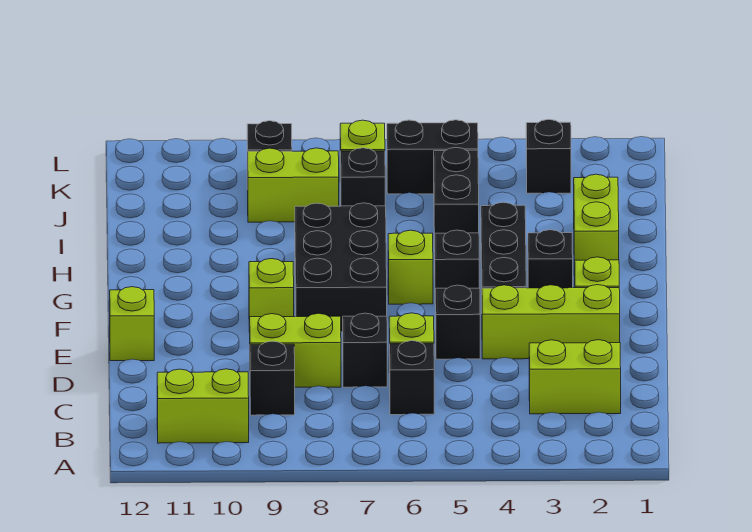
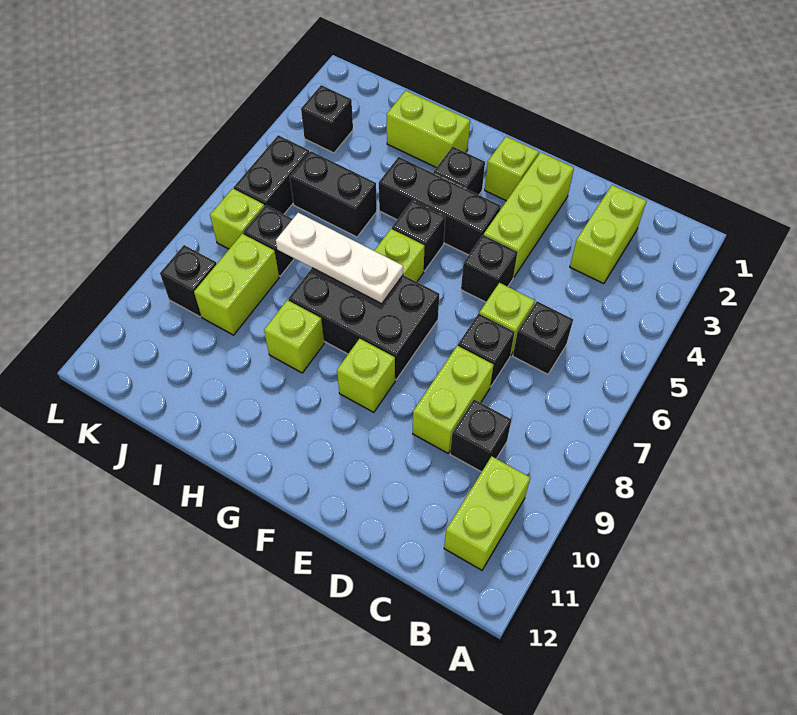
lime 1x1 brick [110,287,154,361] -> lime 1x1 brick moved to [264,300,324,373]
none -> white 1x3 plate [276,213,403,304]

